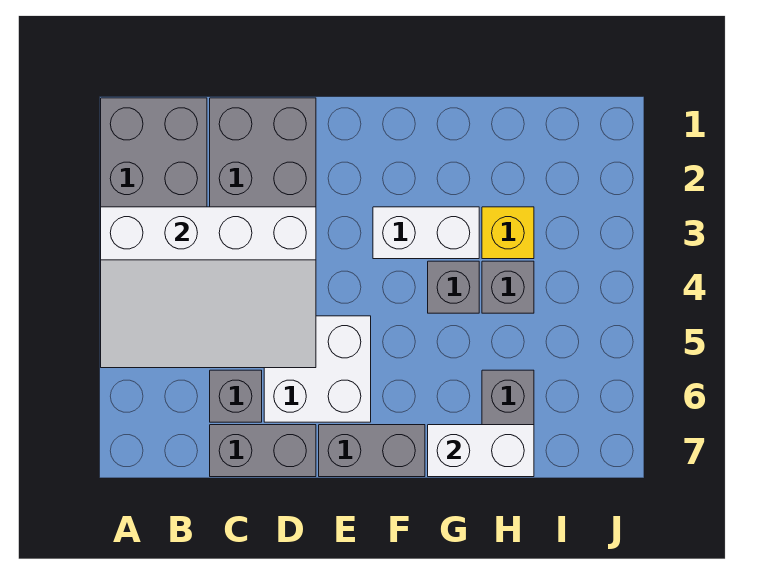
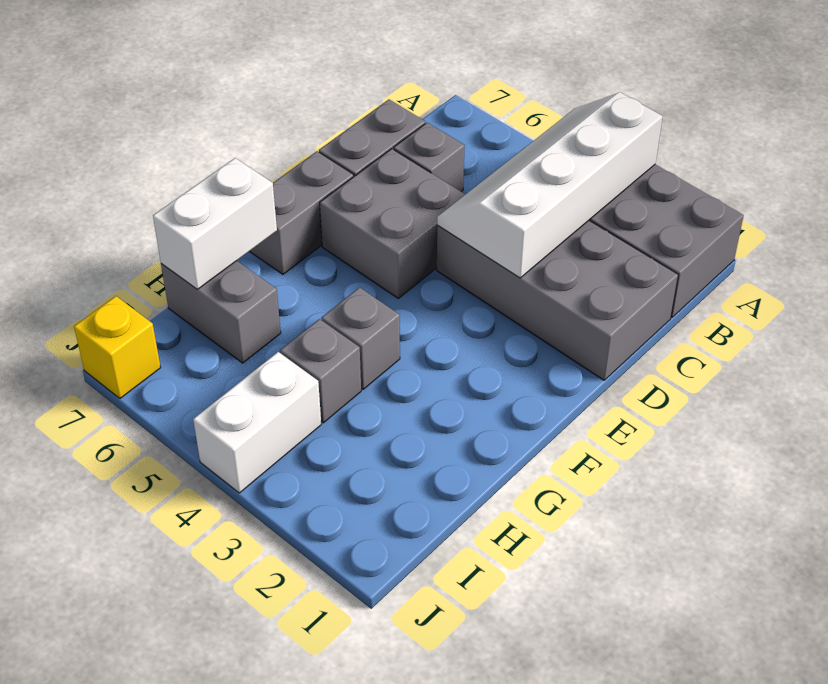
white 3x4 slope [101,207,316,368] -> white 2x4 slope [437,92,663,278]
white 2x2 brick [264,316,371,422] -> grey 2x2 brick [320,149,465,298]
white 1x2 brick [373,207,479,259] -> white 1x2 brick moved to [193,352,321,493]
yellow 1x1 brick [482,207,534,259] -> yellow 1x1 brick moved to [74,296,161,398]

